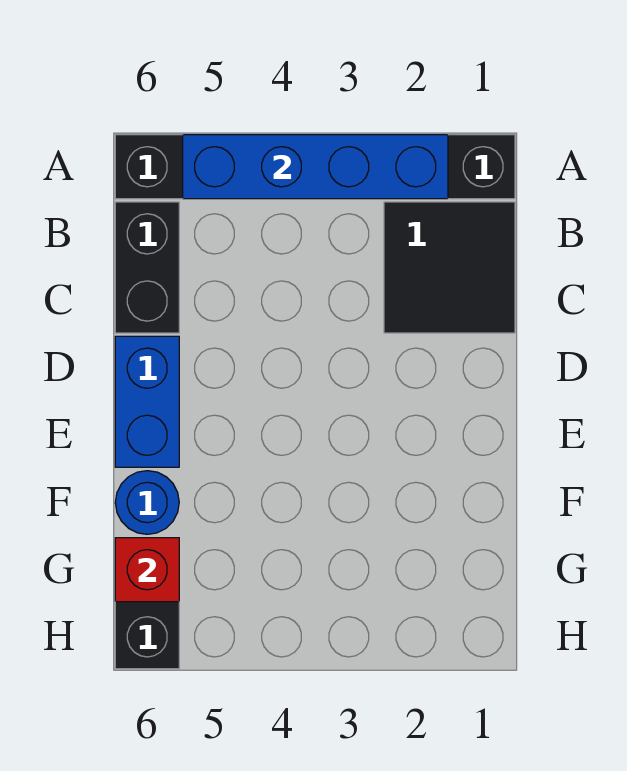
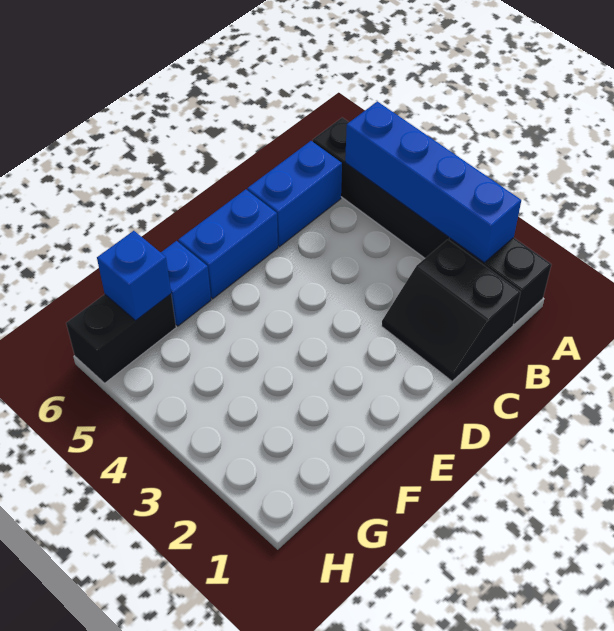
black 2x2 tile [384,202,515,333] -> black 2x2 slope [382,239,521,381]
black 1x2 brick [115,202,179,333] -> blue 1x2 brick [247,141,342,247]
blue 1x1 round brick [115,471,179,534] -> blue 1x1 brick [161,241,211,326]
red 1x1 brick [115,538,179,602] -> blue 1x1 brick [97,231,171,321]

